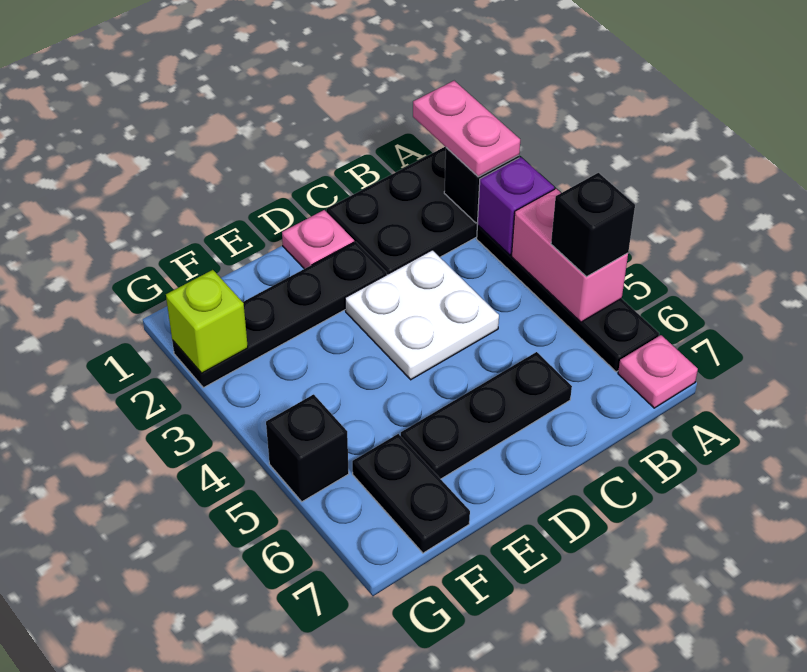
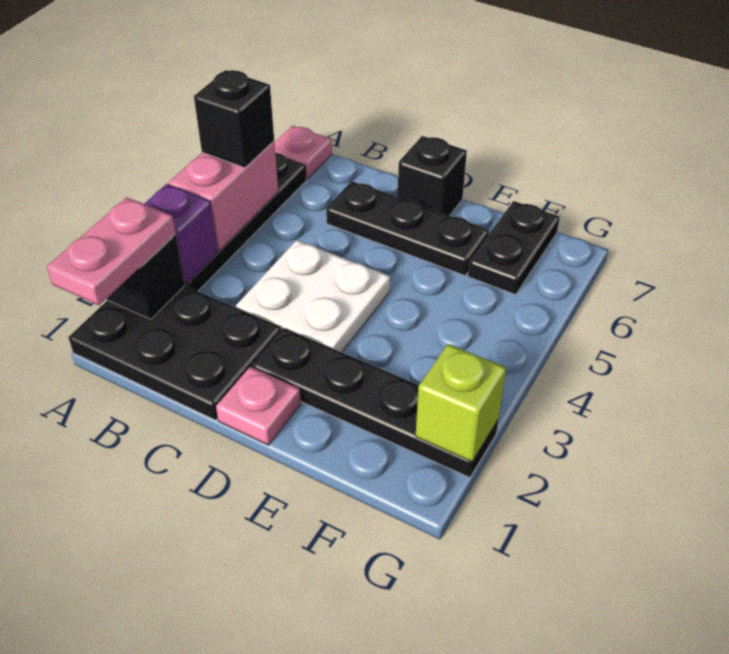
black 1x1 brick [266,394,349,502] -> black 1x1 brick moved to [398,136,467,216]

